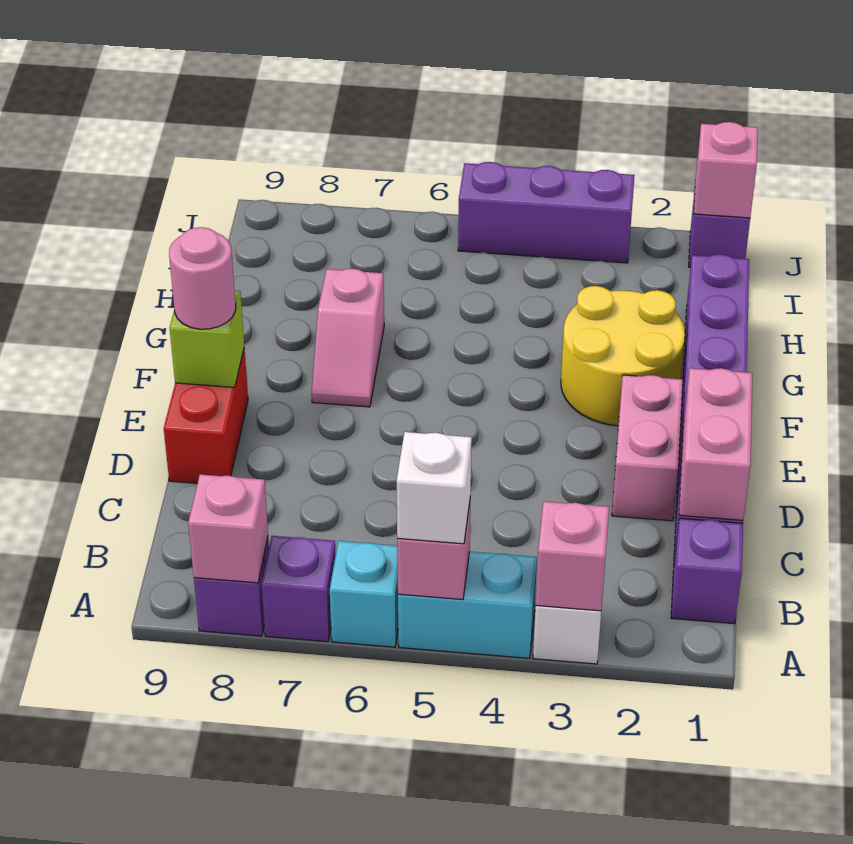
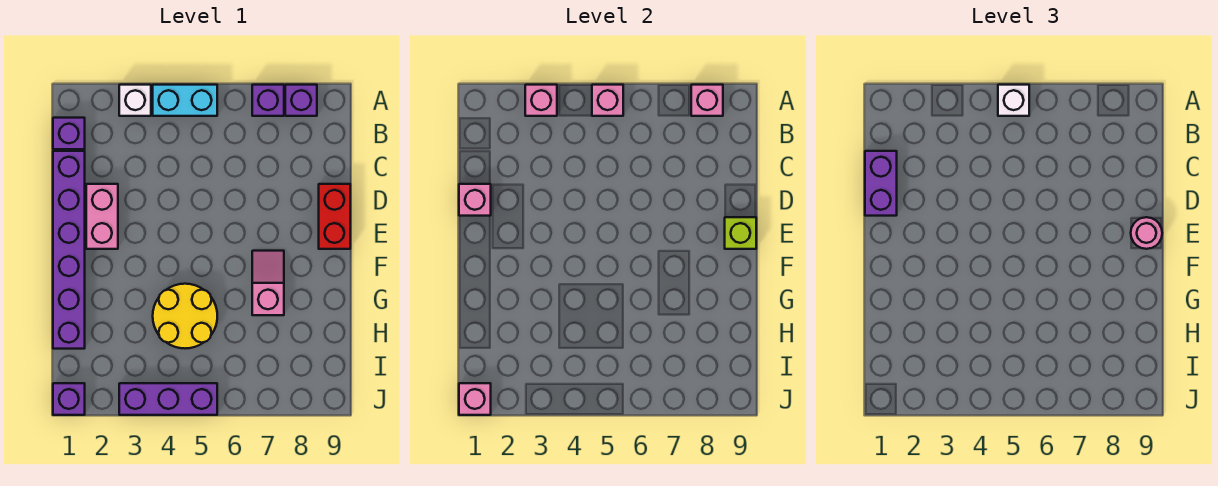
cyan 1x1 brick [330,541,398,647] -> none
pink 1x2 brick [679,368,752,520] -> pink 1x1 brick [459,184,491,216]
none -> purple 1x2 brick [865,151,897,216]
yellow 2x2 round brick [561,286,685,426] -> yellow 2x2 round brick moved to [153,284,217,348]

